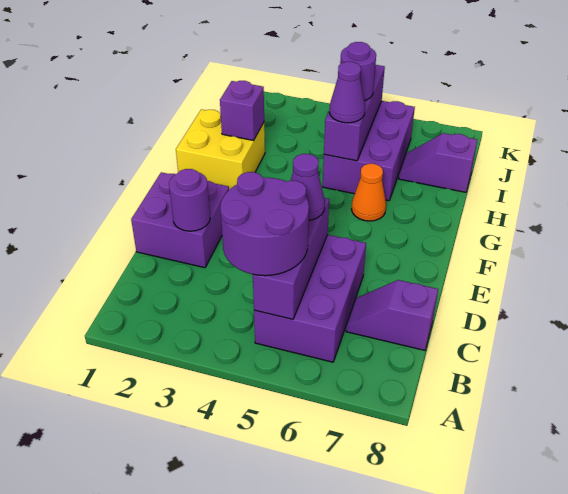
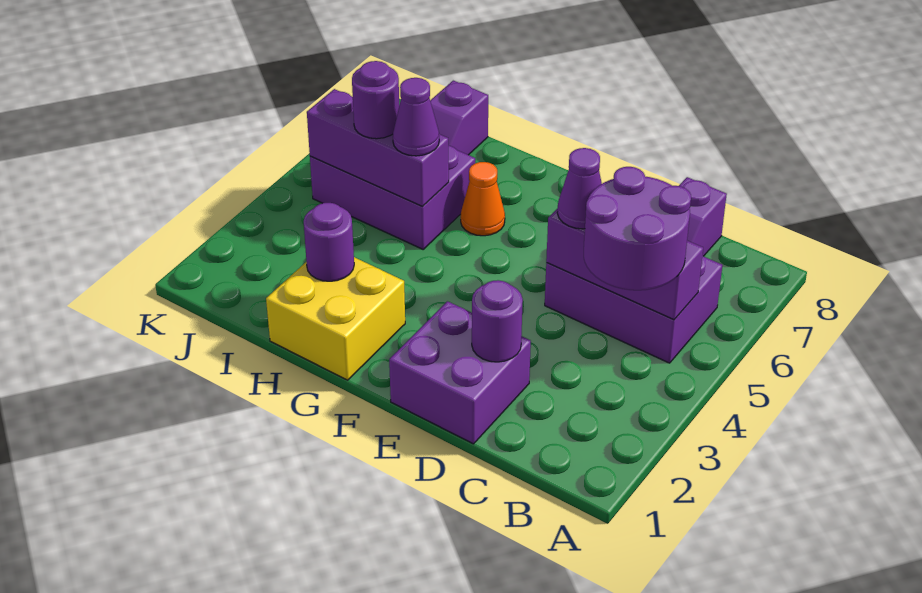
purple 1x1 brick [220,81,264,140] -> purple 1x1 round brick [304,203,354,281]

